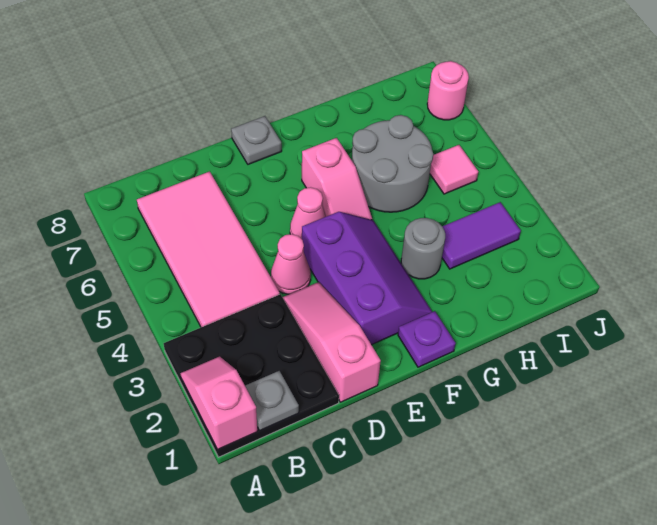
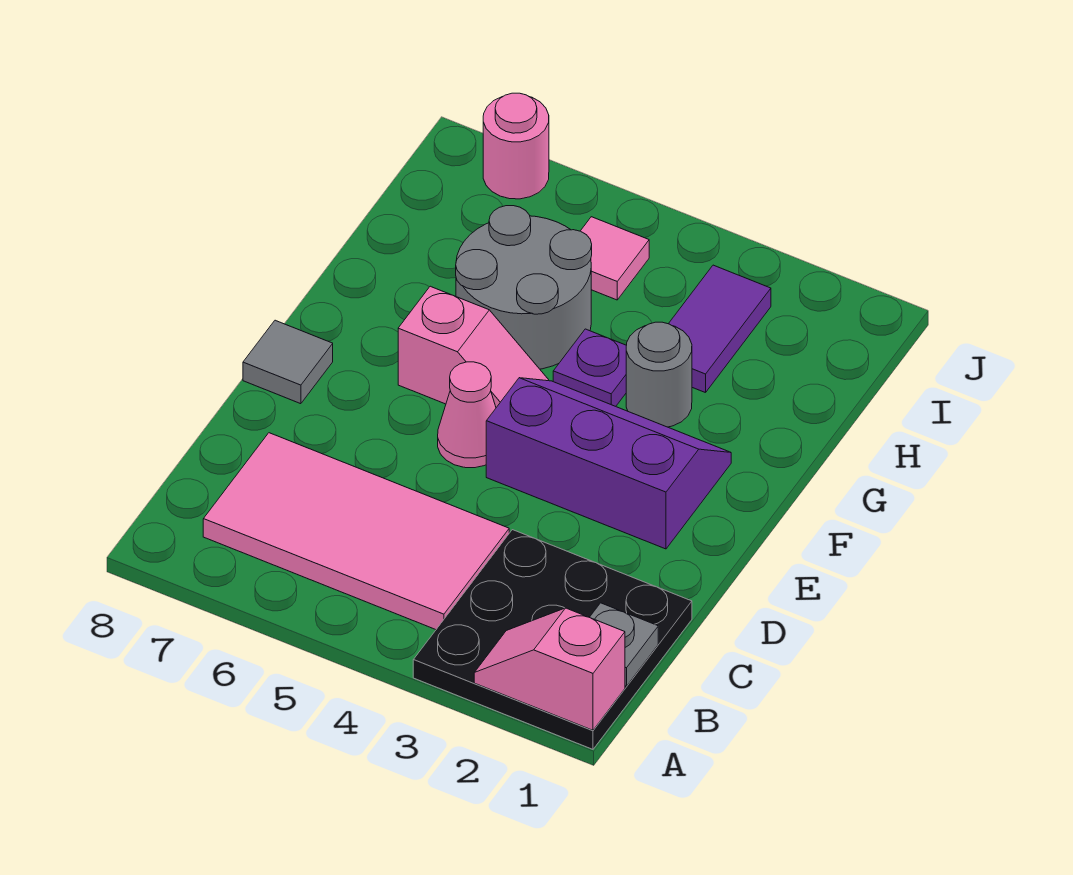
pink 1x3 slope [283,282,381,402] -> none
pink 1x1 cone [271,234,311,294] -> none
grey 1x1 plate [231,116,282,164] -> grey 1x1 tile [243,320,333,404]
purple 1x1 plate [398,311,456,367] -> purple 1x1 plate moved to [553,329,626,406]

